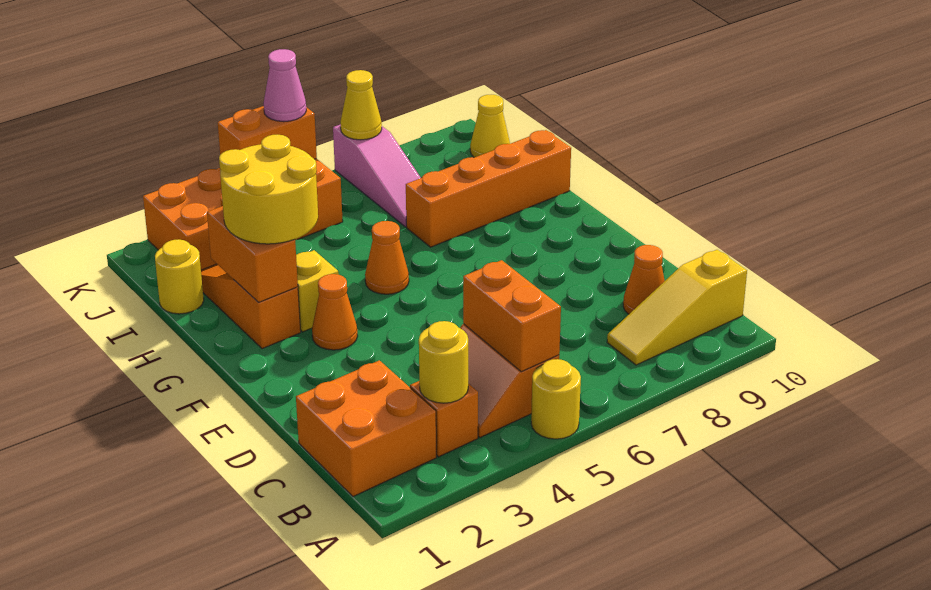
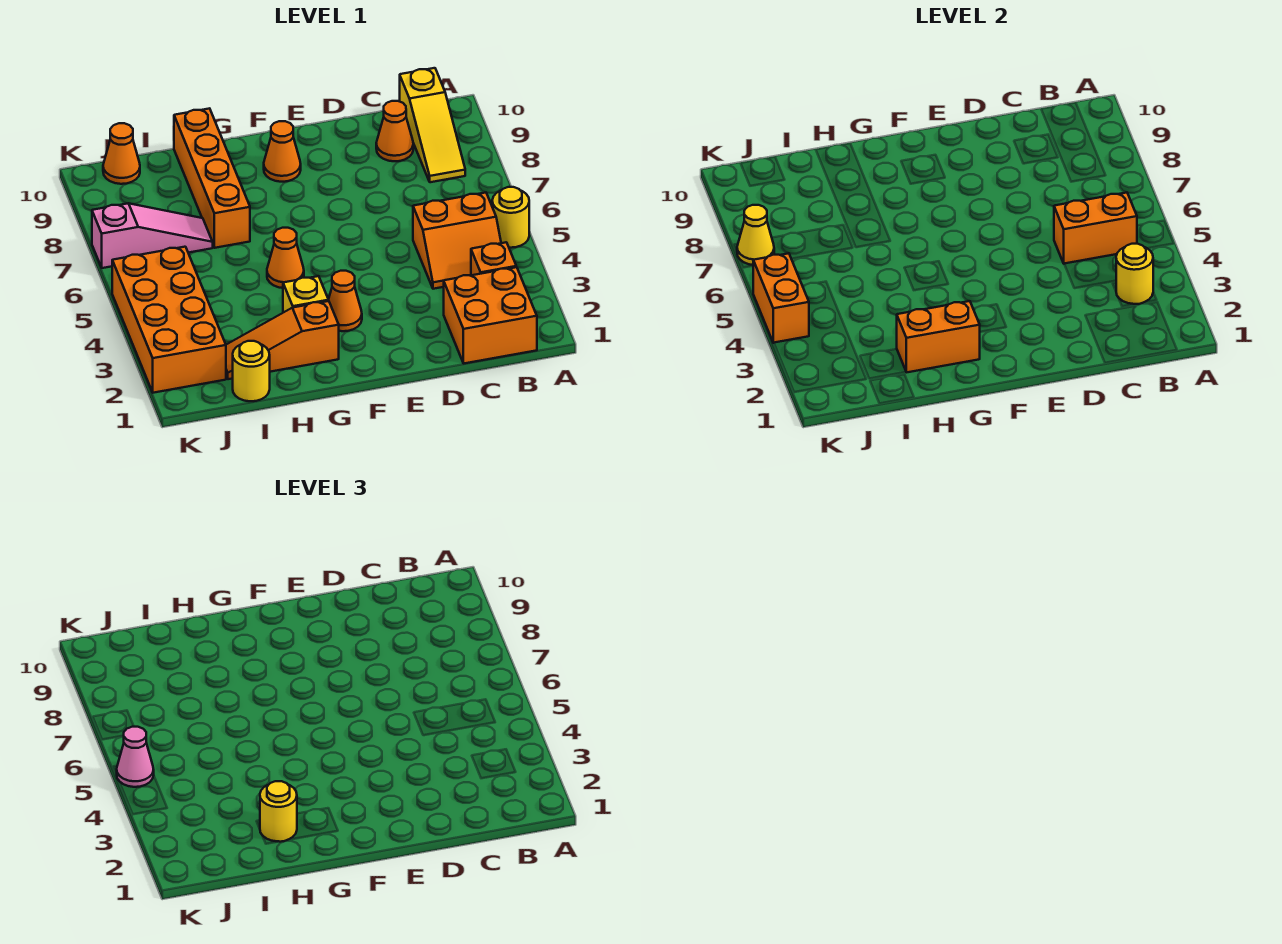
none -> orange 1x1 cone [264,121,301,182]
yellow 2x2 round brick [219,135,318,244] -> yellow 1x1 round brick [260,781,297,842]
yellow 1x1 cone [470,95,510,158] -> orange 1x1 cone [103,123,140,184]

